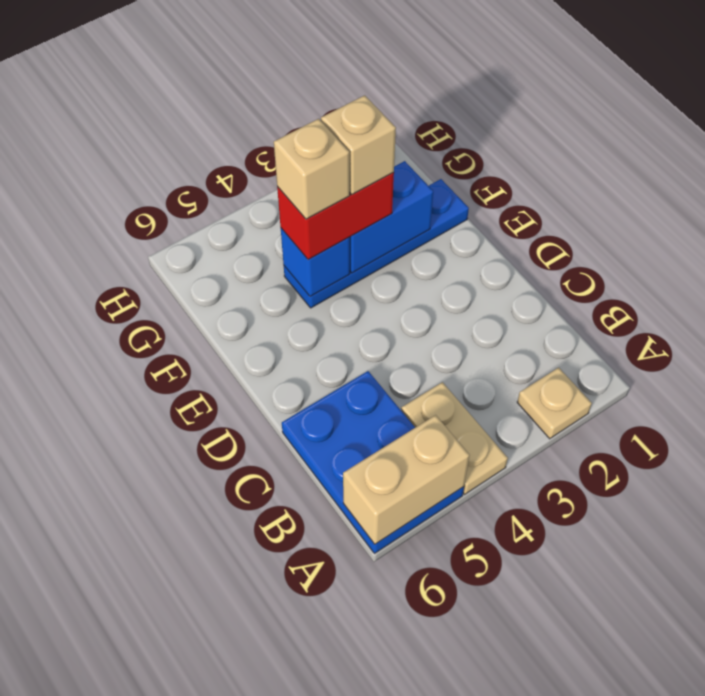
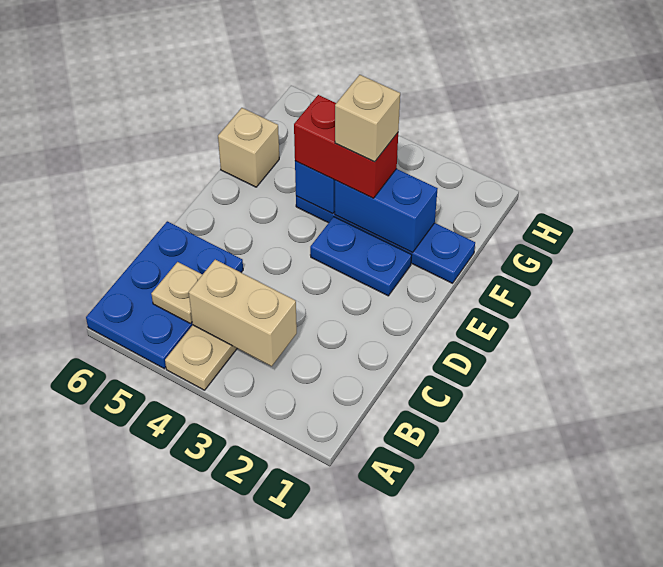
tan 1x1 plate [517,368,592,439] -> tan 1x1 plate moved to [151,262,202,324]
tan 1x2 brick [343,415,470,544] -> tan 1x2 brick moved to [189,260,297,366]
none -> blue 1x2 plate [310,217,412,296]
tan 1x1 brick [274,119,350,219] -> tan 1x1 brick moved to [218,108,279,187]

